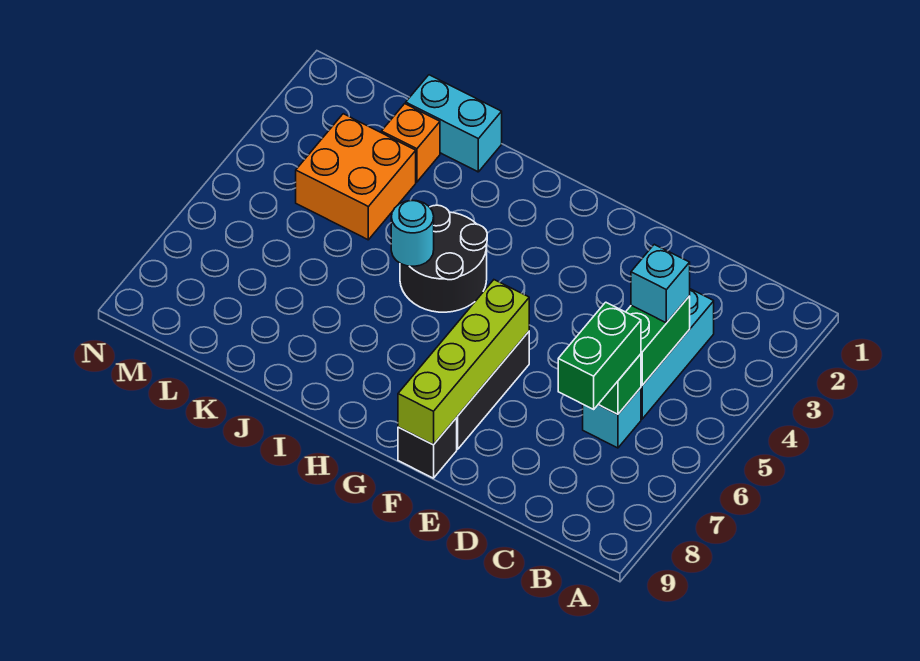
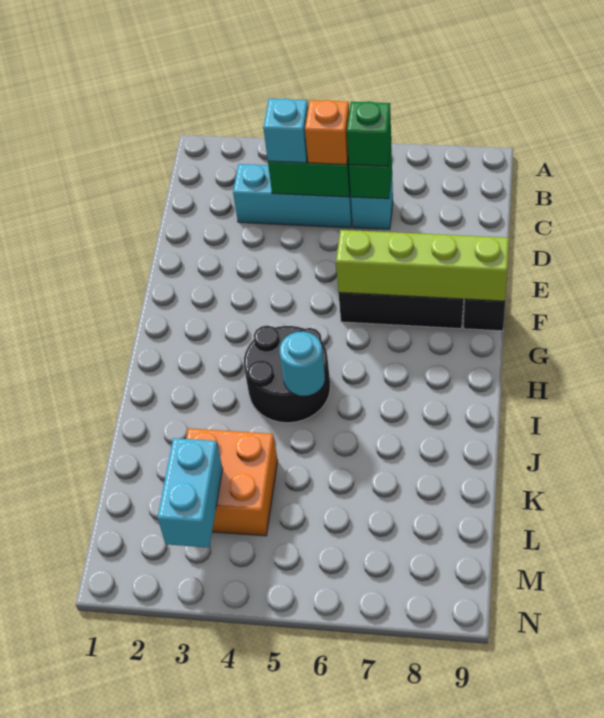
green 1x2 brick [558,302,641,409] -> green 1x1 brick [347,101,391,166]
cyan 1x2 brick [406,75,502,172] -> cyan 1x2 brick moved to [157,438,223,548]
orange 1x1 brick [381,104,440,182] -> orange 1x1 brick moved to [305,100,349,165]

